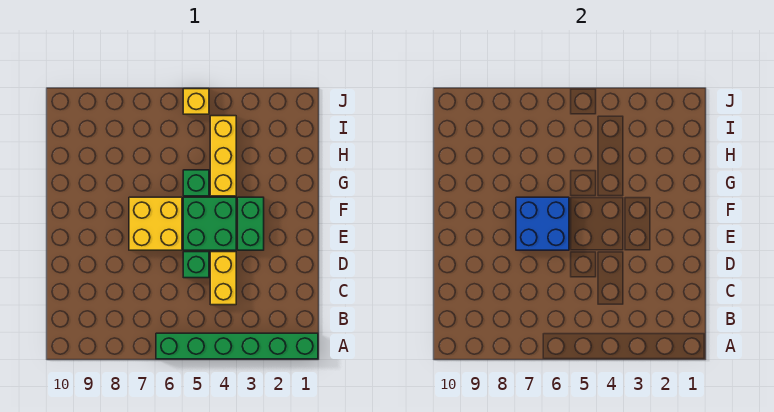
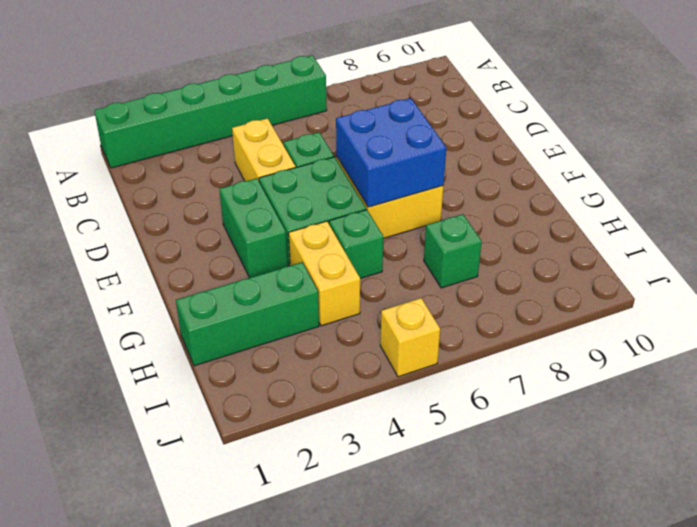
yellow 1x3 brick [210,116,236,196] -> yellow 1x2 brick [289,221,360,326]
none -> green 1x3 brick [176,262,319,366]
none -> green 1x1 brick [424,214,482,288]

